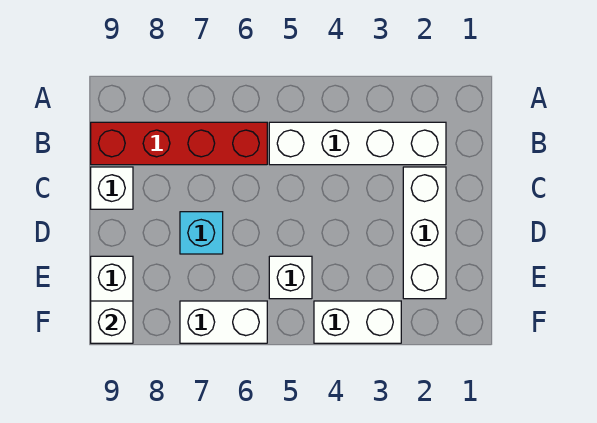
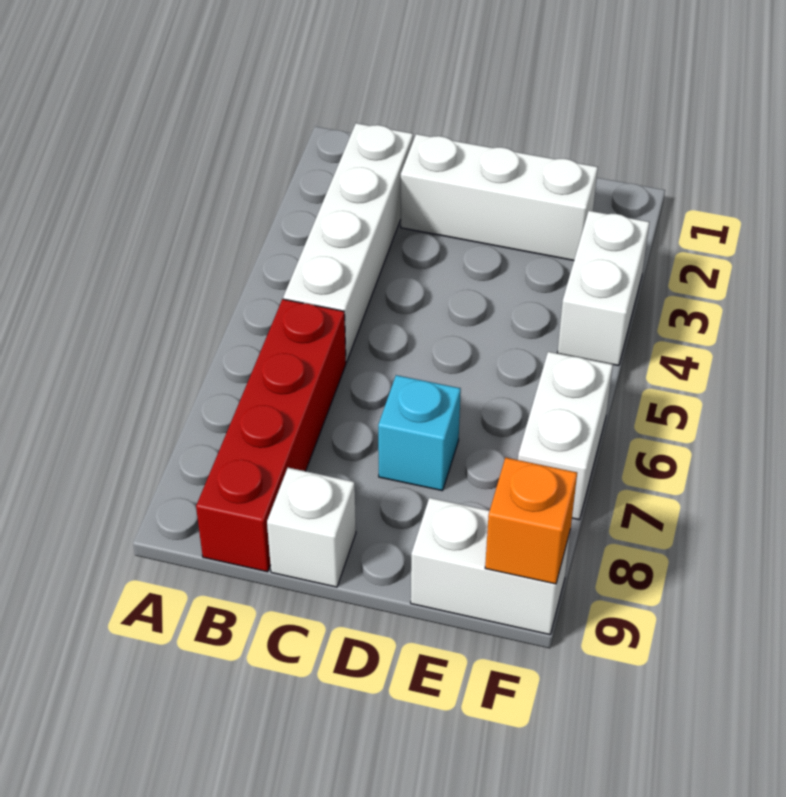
white 1x1 brick [269,256,312,299] -> none
white 1x1 brick [91,301,133,343] -> orange 1x1 brick [485,458,577,584]

